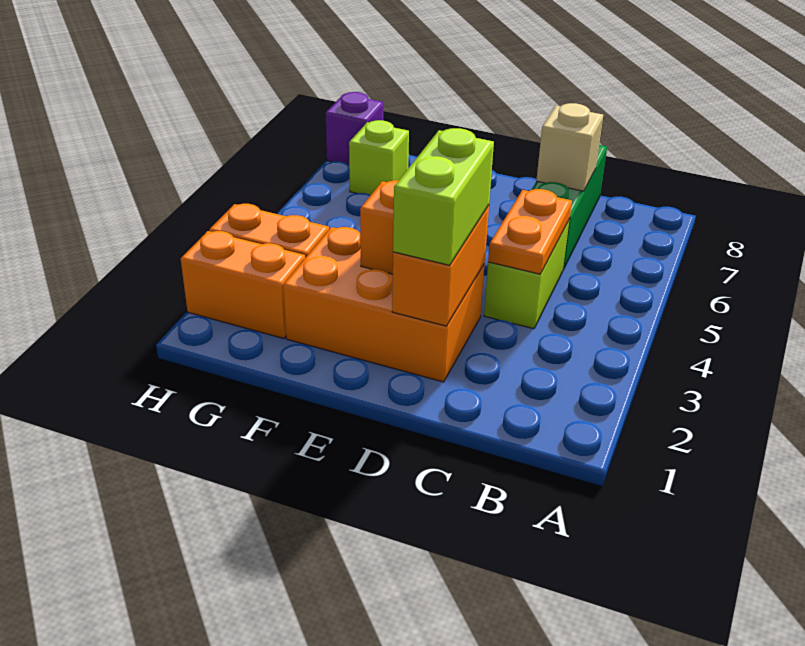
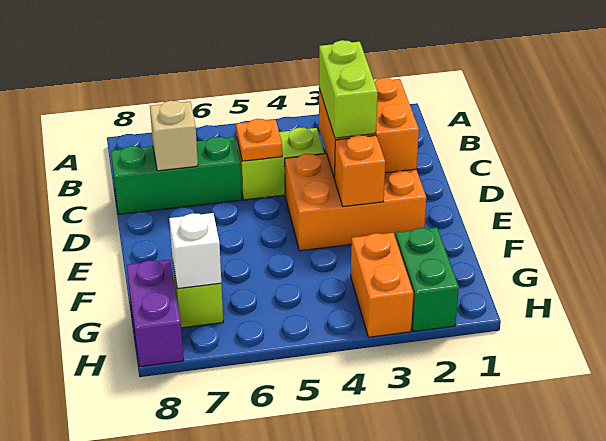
orange 1x2 plate [488,189,572,274] -> orange 1x1 plate [236,119,282,161]
orange 2x3 brick [283,227,485,382] -> orange 2x3 brick turned to [285,153,426,251]
orange 1x2 brick [392,205,489,326] -> orange 2x2 brick [319,78,419,178]
lime 1x2 brick [393,128,494,265] -> lime 1x2 brick turned to [319,40,378,138]
orange 1x2 brick [181,231,305,338] -> green 1x2 brick [395,227,459,331]
none -> white 1x1 brick [169,213,221,289]
purple 1x1 brick [326,92,383,165] -> purple 1x2 brick [127,260,184,367]

